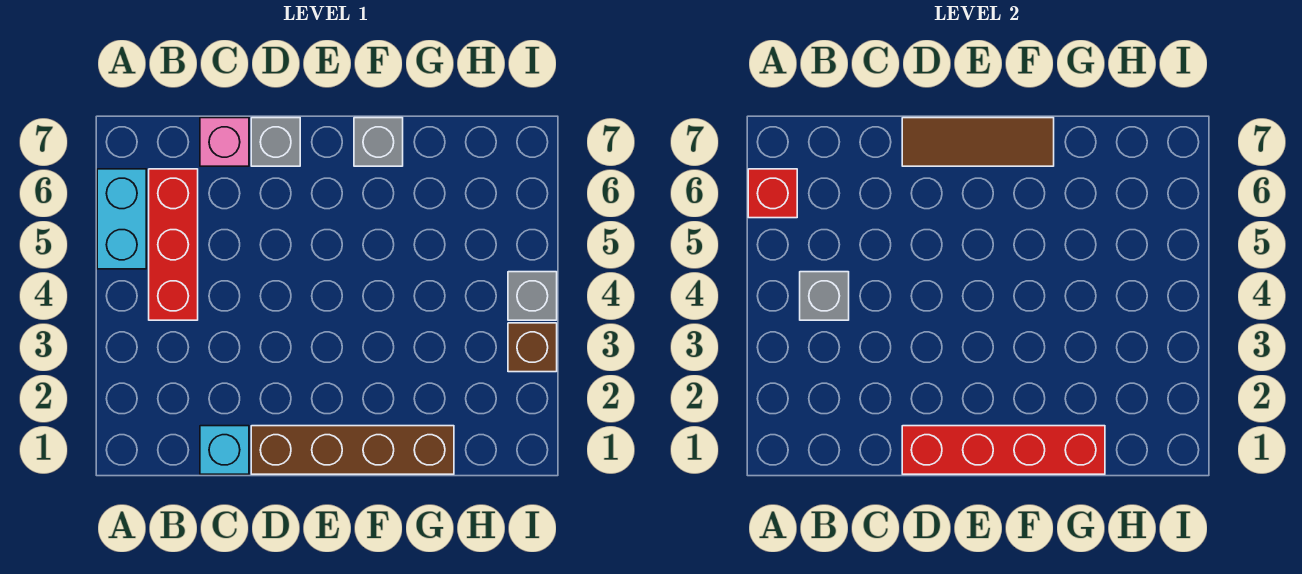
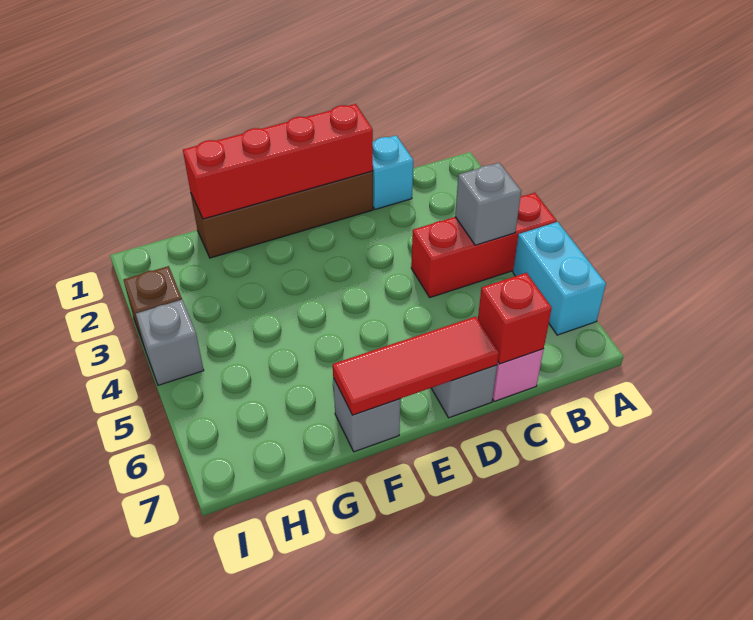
red 1x1 brick [748,169,797,218] -> red 1x1 brick moved to [478,273,552,364]
red 1x3 brick [149,169,198,320] -> red 1x3 brick turned to [411,193,557,297]
brown 1x3 tile [902,118,1054,166] -> red 1x3 tile [333,316,499,415]

